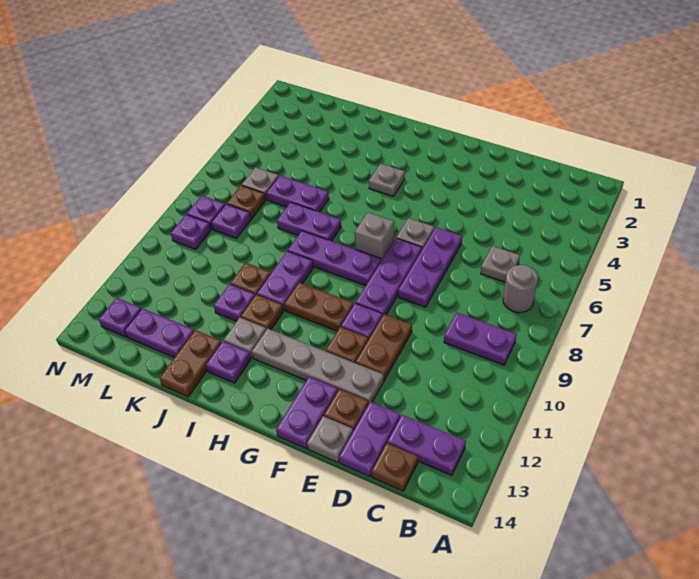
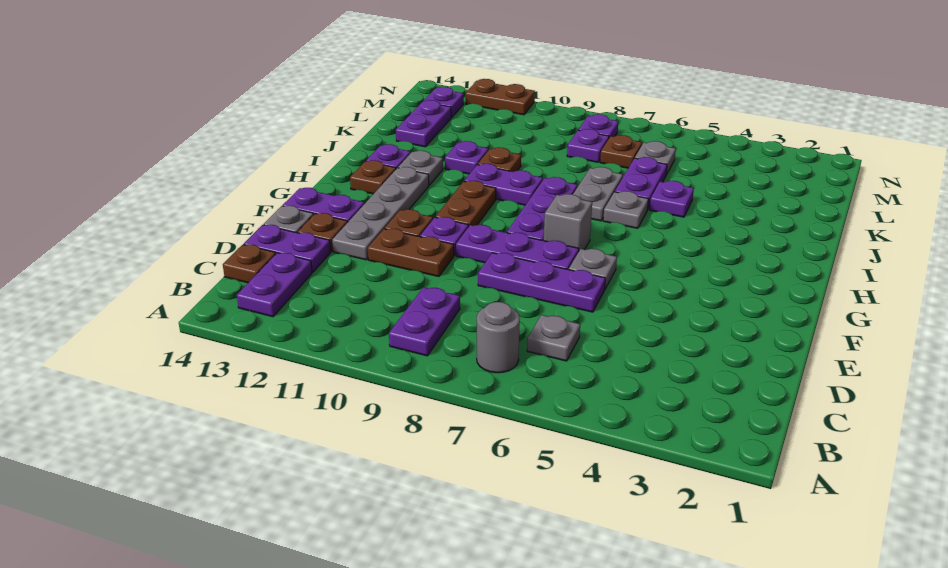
grey 1x1 plate [369,164,405,196] -> grey 1x1 plate moved to [603,191,648,228]
purple 1x2 plate [277,202,341,241] -> grey 1x2 plate [573,167,623,221]
brown 1x1 plate [241,295,283,330] -> brown 1x1 plate moved to [350,160,396,194]
brown 1x2 plate [159,330,222,397] -> brown 1x2 plate moved to [466,79,535,115]
purple 1x1 plate [170,215,211,249] -> purple 1x1 plate moved to [650,181,694,217]

